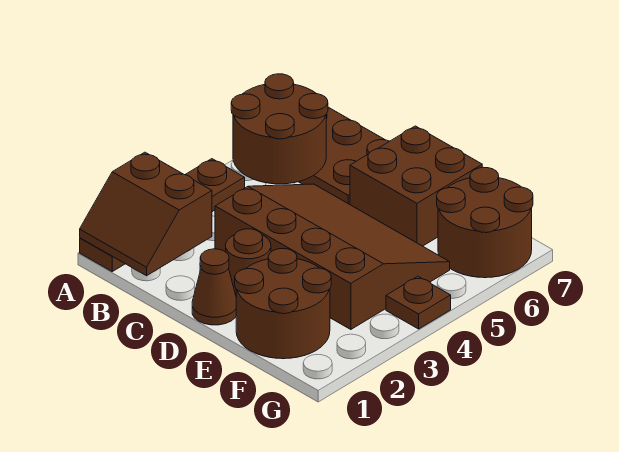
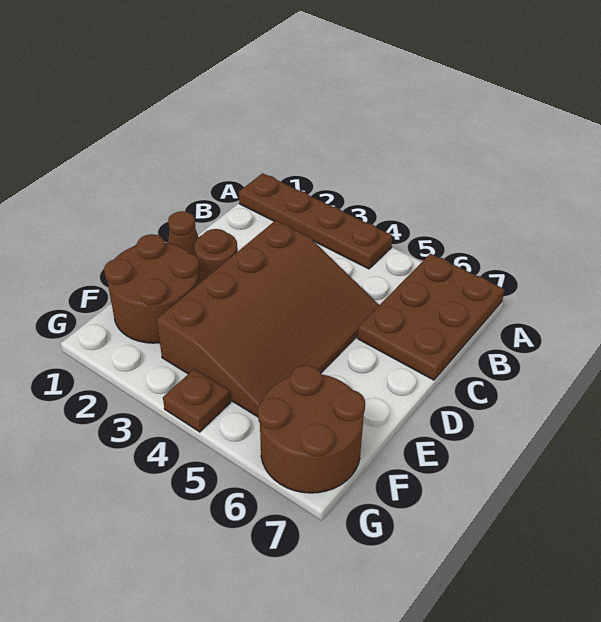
brown 2x2 slope [80,152,212,276] -> none
brown 2x2 round brick [231,74,328,184] -> none
brown 2x2 brick [350,126,482,246] -> none

